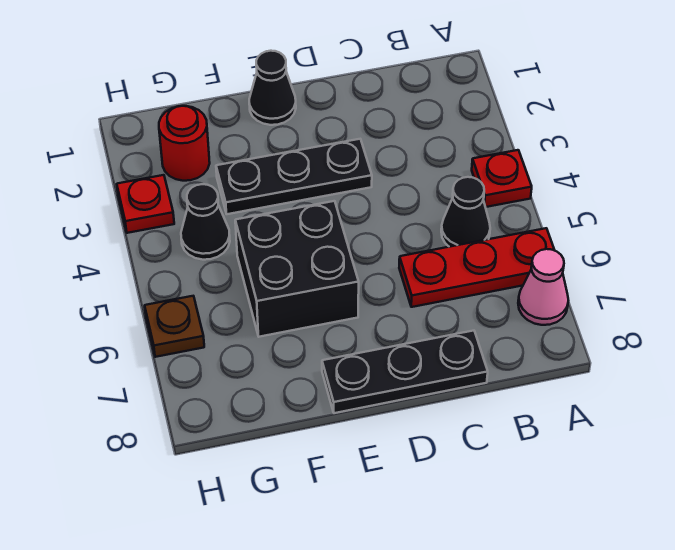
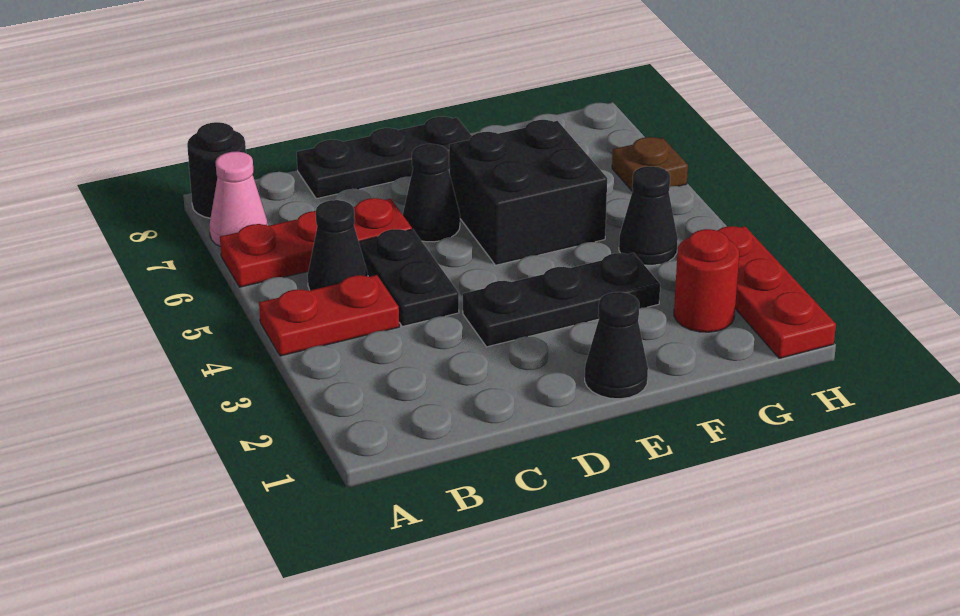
red 1x1 plate [472,150,532,207] -> red 1x2 plate [259,275,399,356]
none -> black 1x1 round brick [187,122,246,218]
none -> black 1x2 plate [359,229,459,327]
none -> black 1x1 cone [403,144,460,242]
red 1x1 plate [117,175,174,233] -> red 1x3 plate [717,226,836,358]

